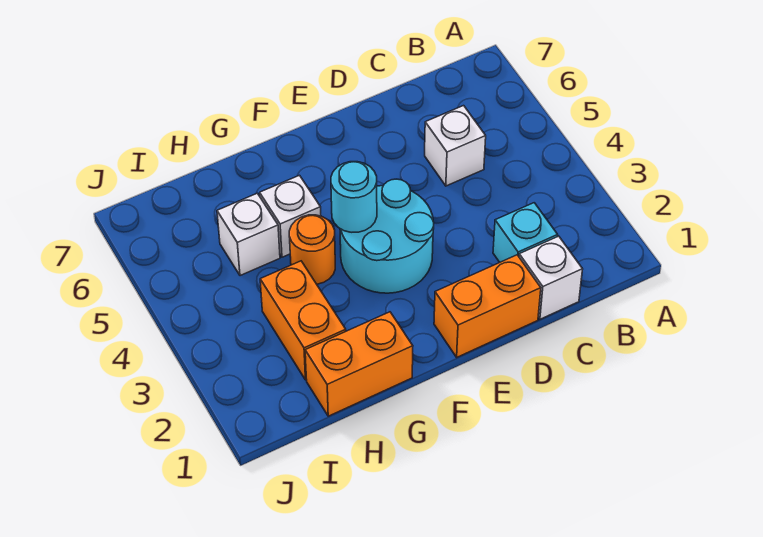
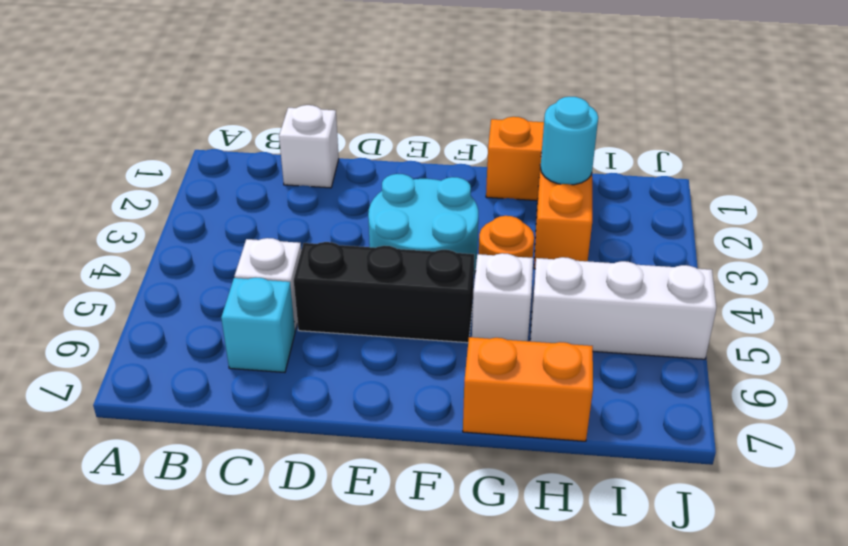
cyan 1x1 brick [493,203,558,262] -> cyan 1x1 brick moved to [221,277,295,372]
orange 1x2 brick [434,255,541,357] -> orange 1x2 brick moved to [463,337,593,441]
none -> black 1x3 brick [294,242,474,343]
cyan 1x1 round brick [331,162,377,232] -> cyan 1x1 round brick moved to [540,97,598,185]
white 1x1 brick [217,193,280,276] -> white 1x3 brick [530,257,716,359]

